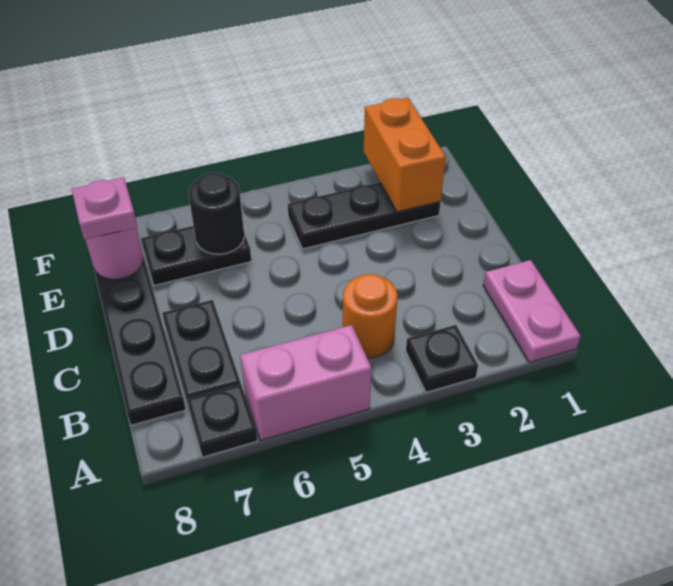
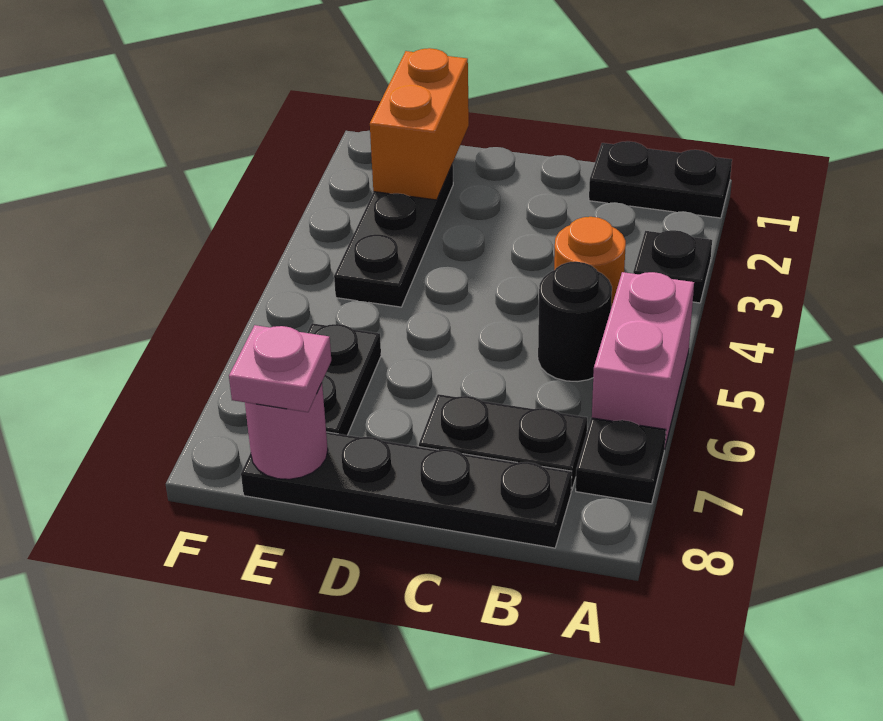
pink 1x2 plate [483,260,581,363] -> black 1x2 plate [589,141,732,218]
orange 1x2 brick [364,98,446,212] -> orange 1x2 brick turned to [370,48,469,200]
black 1x1 round brick [188,172,244,254] -> black 1x1 round brick moved to [538,262,612,382]

